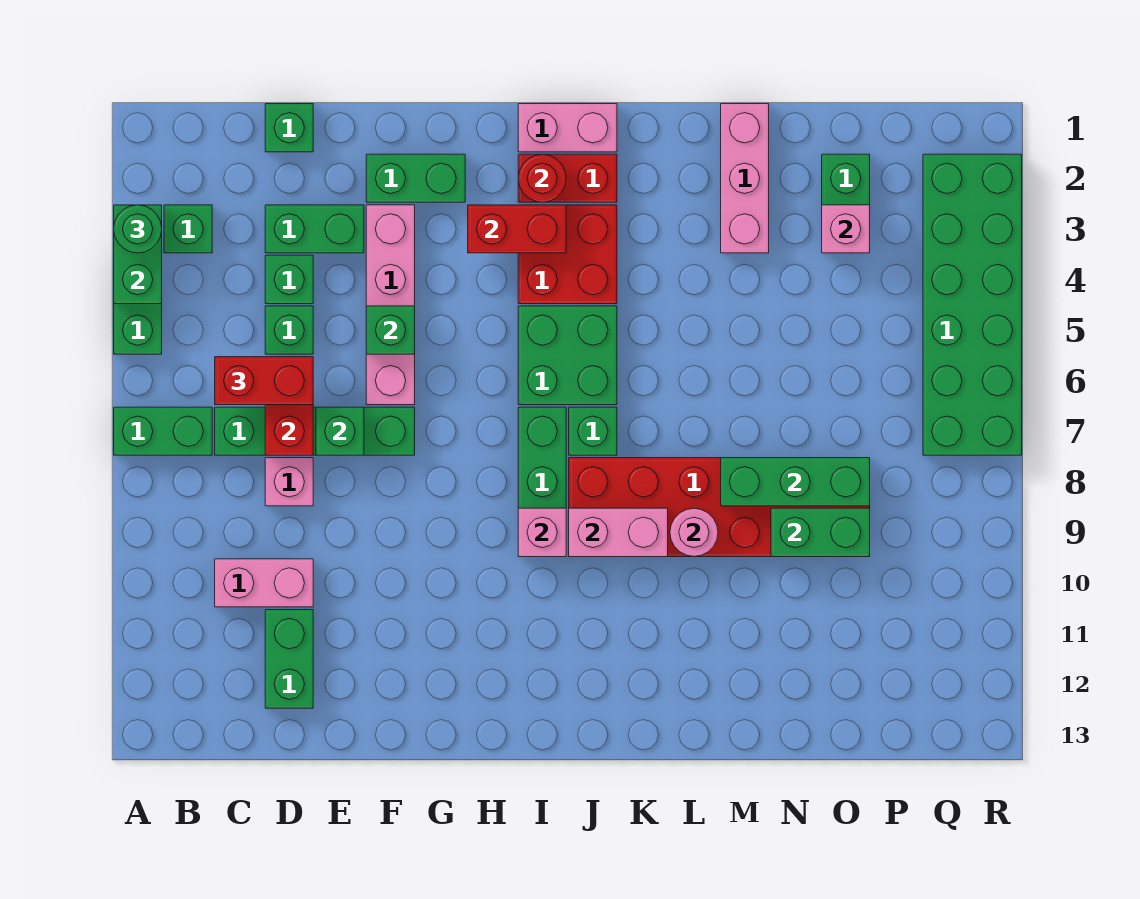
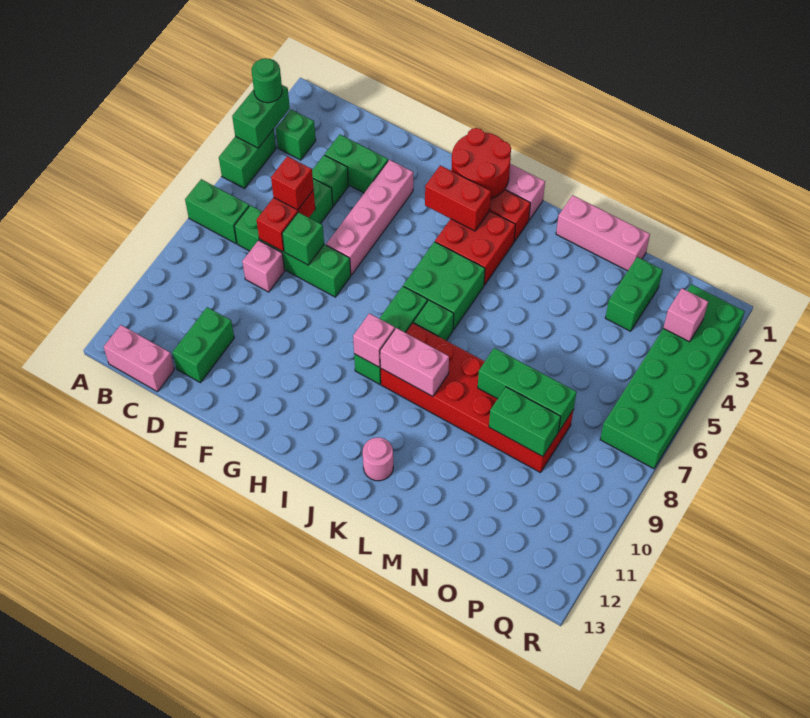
red 1x2 brick [215,357,313,405] -> red 1x1 brick [271,156,314,210]
pink 1x2 brick [215,559,313,607] -> pink 1x2 brick moved to [104,325,174,392]
green 1x1 brick [265,104,313,152] -> none
green 1x2 brick [366,154,465,202] -> none
green 1x1 brick [366,306,415,354] -> none
red 1x1 round brick [518,154,566,202] -> red 2x2 round brick [451,128,511,199]
pink 1x1 round brick [670,508,718,557] -> pink 1x1 round brick moved to [363,438,393,481]
pink 1x3 brick [721,104,769,253] -> pink 1x3 brick turned to [556,195,650,271]
pink 1x1 brick [822,205,870,253] -> pink 1x1 brick moved to [664,288,708,342]

